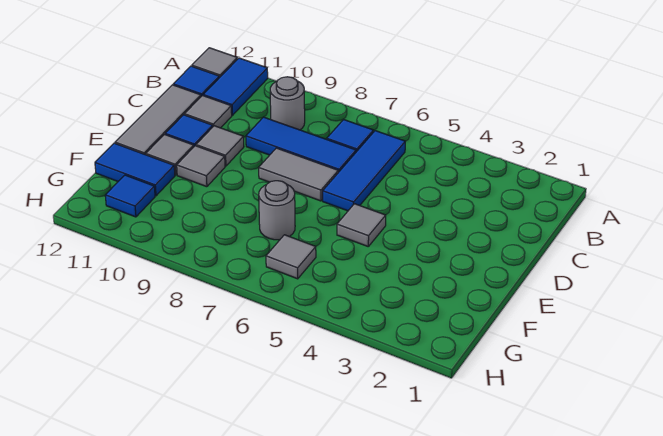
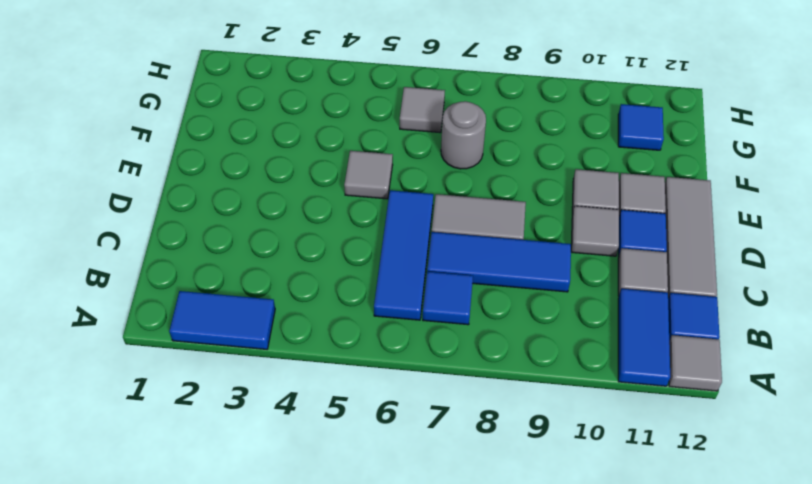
grey 1x1 round brick [270,77,305,130] -> none
blue 1x2 tile [95,143,175,196] -> blue 1x2 tile moved to [169,291,275,349]

